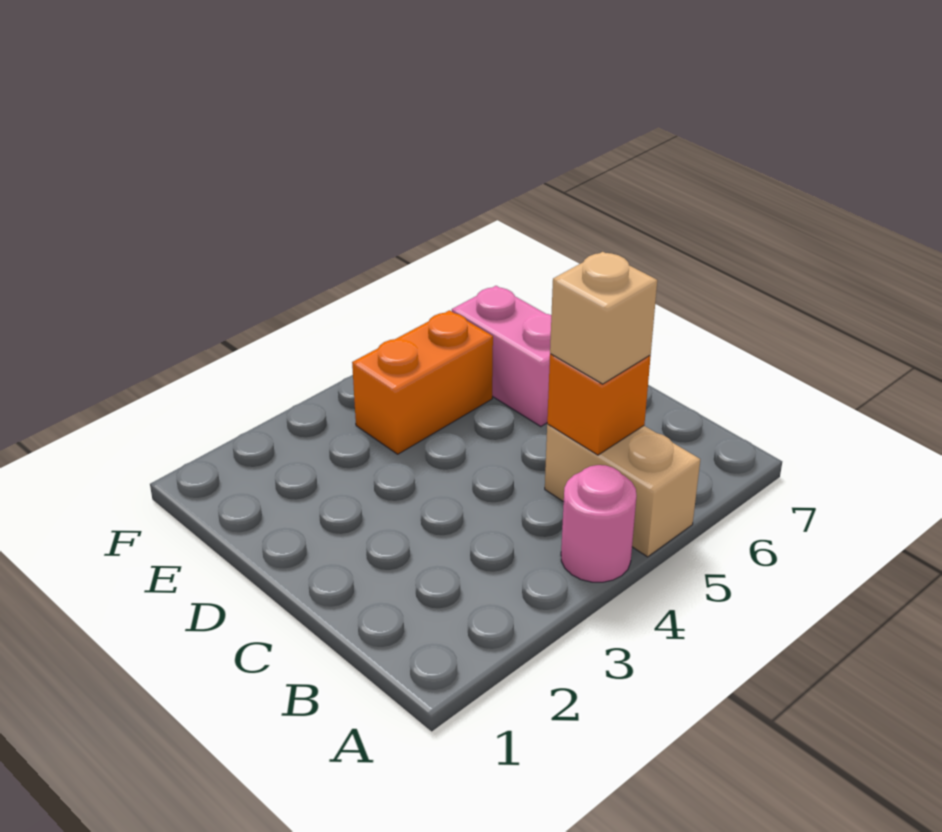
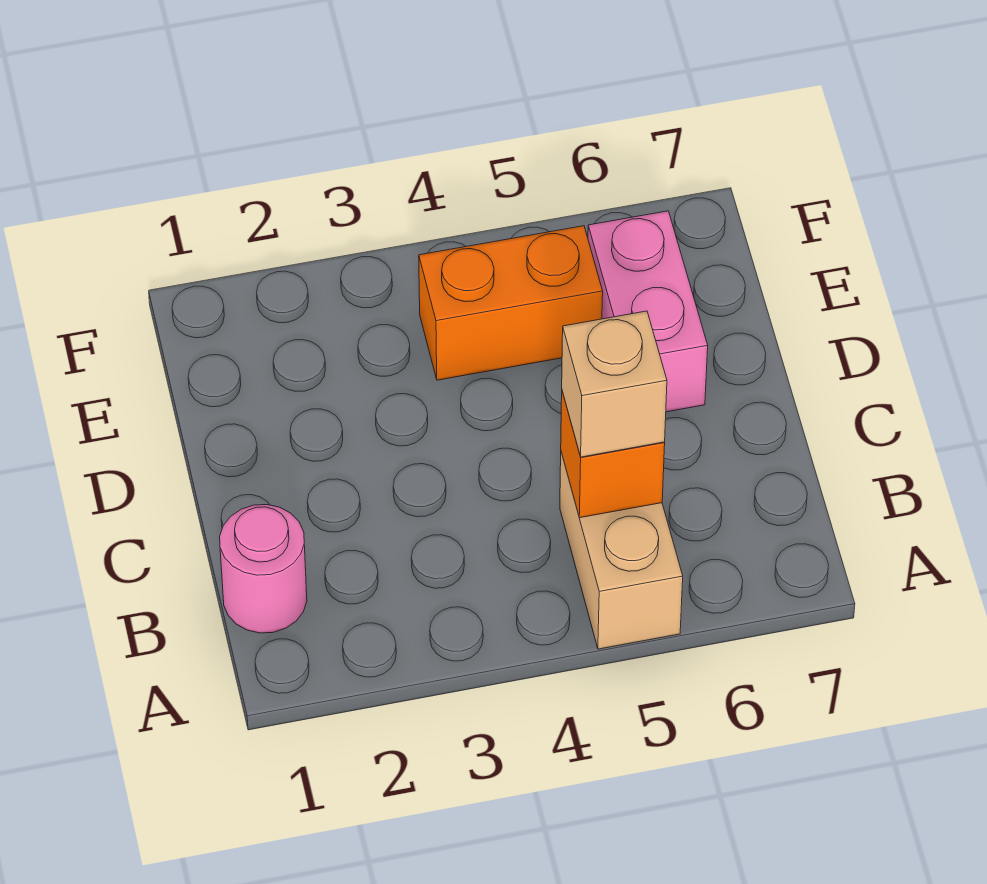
pink 1x1 round brick [561,465,636,582] -> pink 1x1 round brick moved to [220,505,307,633]

